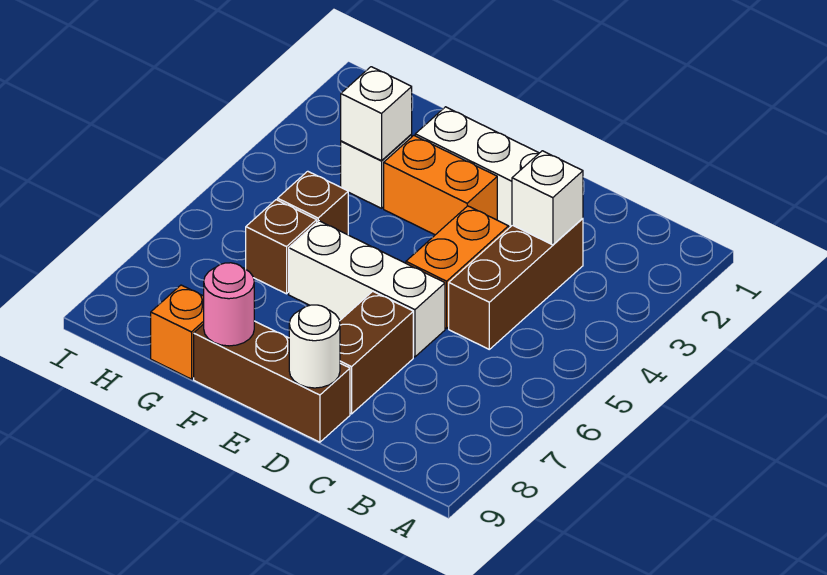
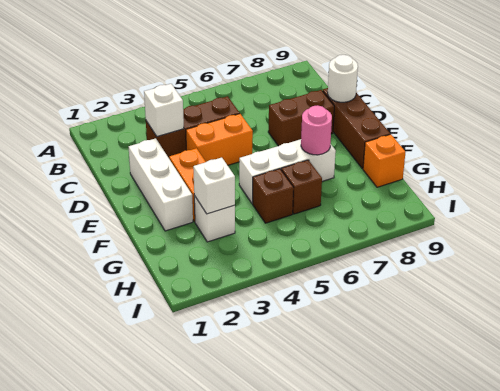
white 1x3 brick [289,221,445,357] -> white 1x3 brick turned to [239,139,336,204]
pink 1x1 round brick [204,263,254,346] -> pink 1x1 round brick moved to [301,105,332,155]

